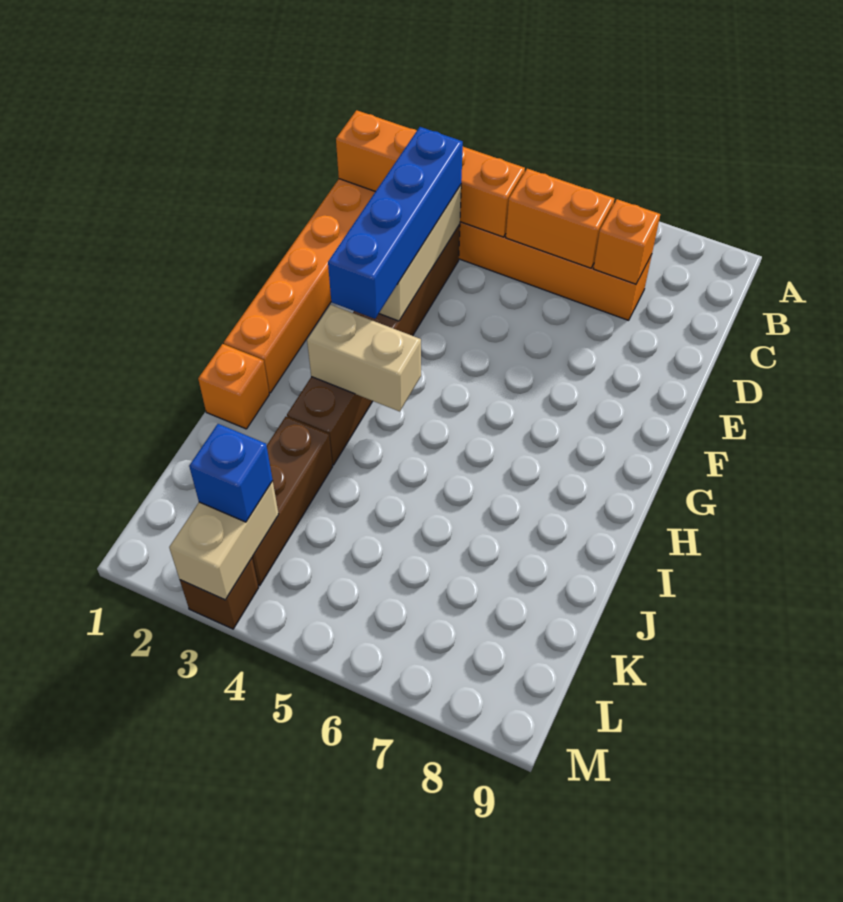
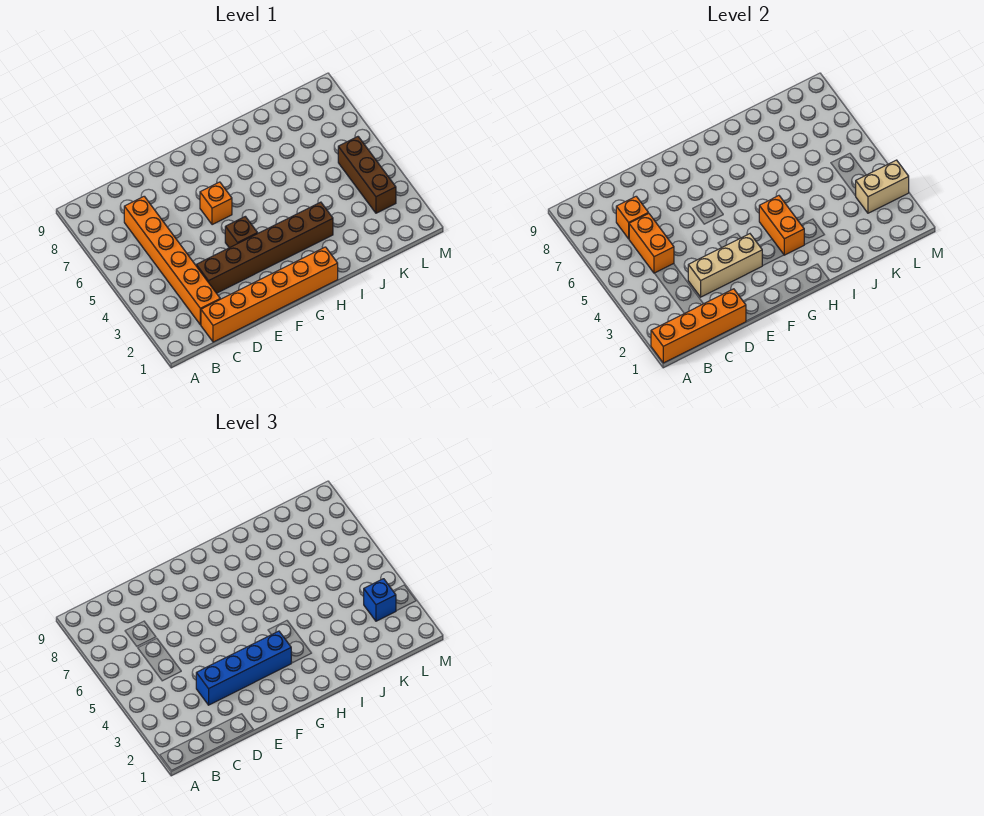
orange 1x4 brick [336,110,525,237] -> orange 1x4 brick turned to [651,289,746,363]
tan 1x2 brick [307,305,421,411] -> orange 1x2 brick [759,196,804,255]
orange 1x1 brick [198,344,269,429] -> orange 1x1 brick moved to [200,182,232,225]
brown 1x3 brick [252,417,333,586] -> brown 1x3 brick turned to [338,137,396,213]
brown 1x1 brick [180,558,258,629] -> brown 1x1 brick moved to [225,216,258,248]

